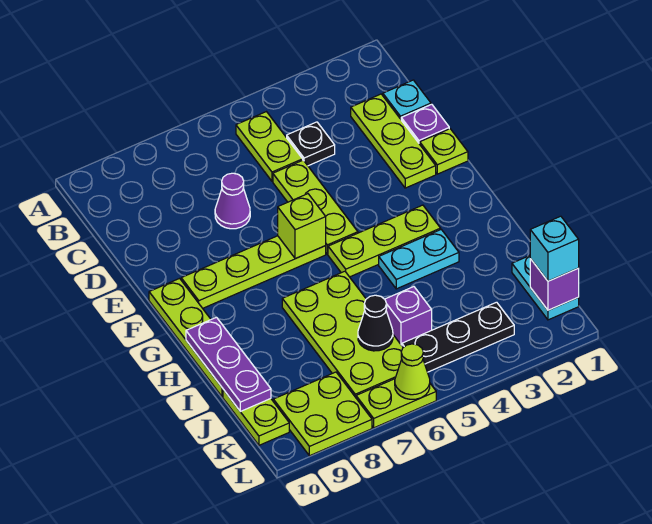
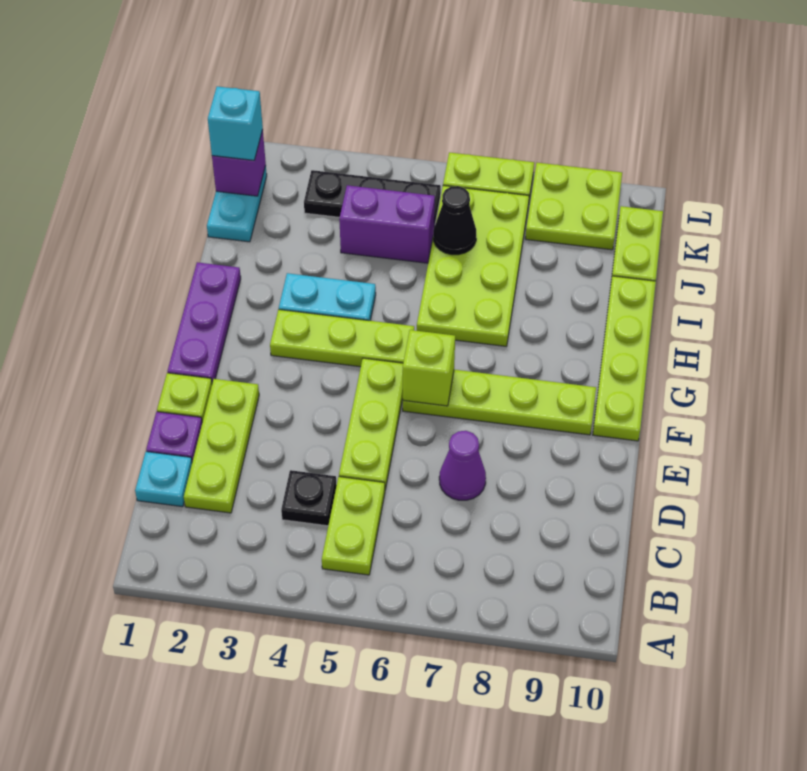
purple 1x3 plate [186,317,271,411] -> purple 1x3 plate moved to [168,262,241,383]
purple 1x1 brick [385,287,432,345] -> purple 1x2 brick [339,185,435,263]
lime 1x1 cone [395,344,430,399] -> none

